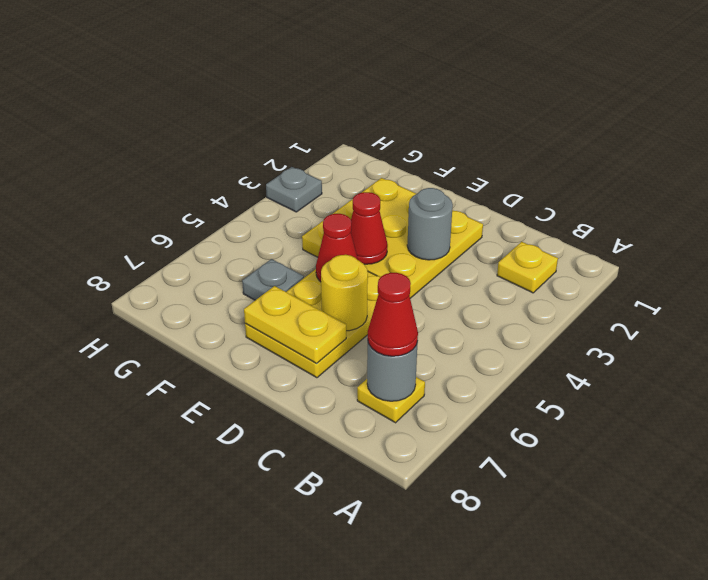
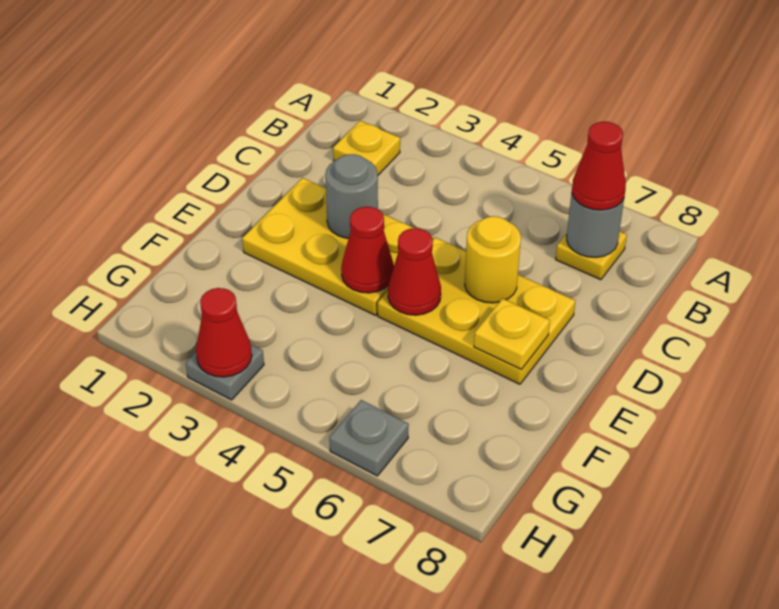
yellow 3x3 plate [302,178,483,298] -> yellow 2x3 plate [242,178,433,315]
yellow 1x2 plate [244,286,346,363] -> yellow 1x1 plate [474,298,550,369]
grey 1x1 plate [242,259,304,300] -> grey 1x1 plate moved to [329,400,409,476]
none -> red 1x1 cone [196,288,252,377]

